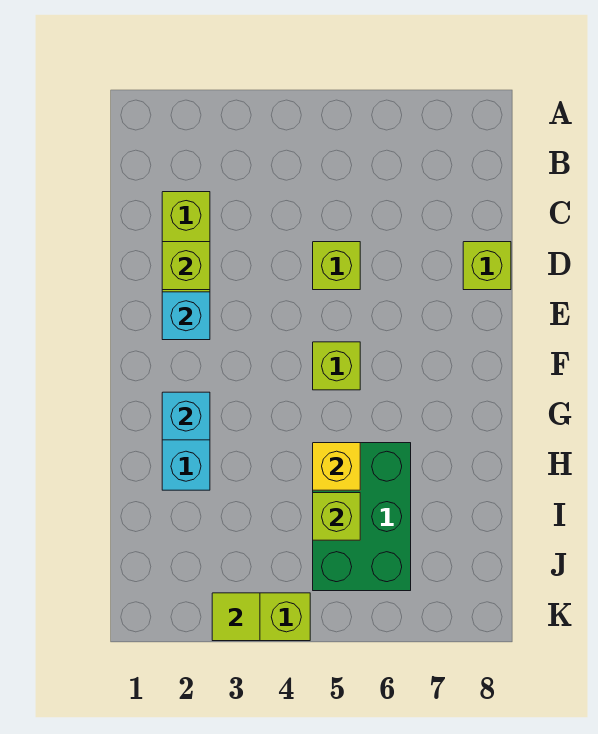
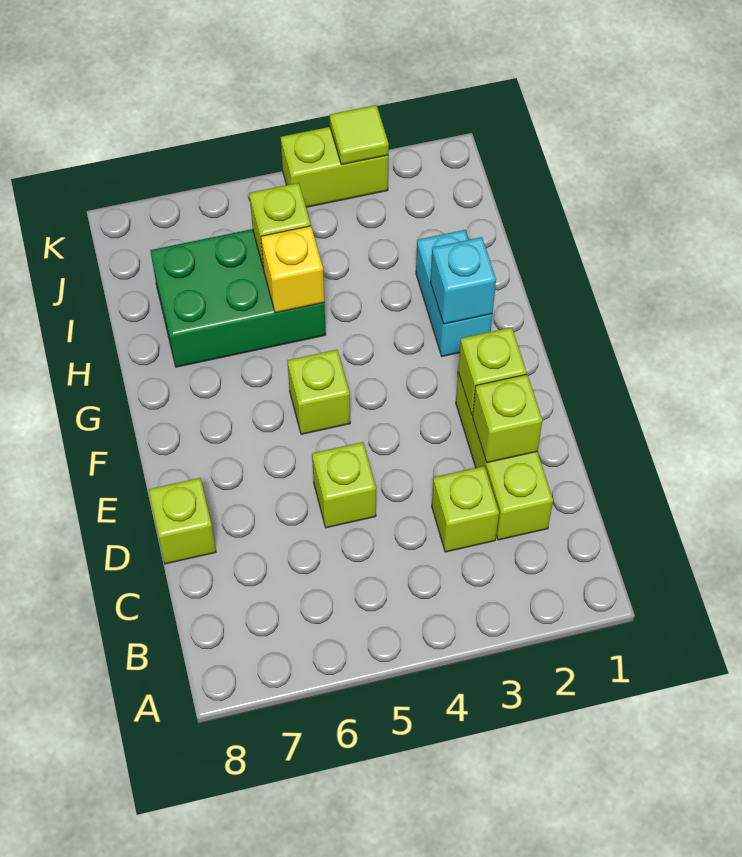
none -> lime 1x1 brick [432,466,499,552]
cyan 1x1 brick [162,292,210,340] -> lime 1x1 brick [458,327,527,415]
green 2x3 brick [313,443,411,591] -> green 2x3 brick turned to [150,229,326,367]

